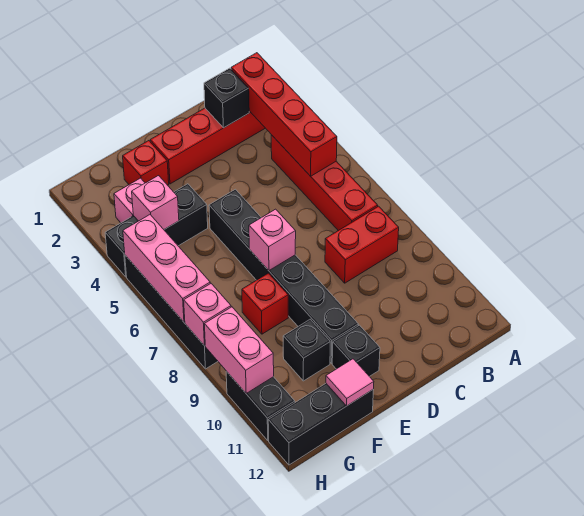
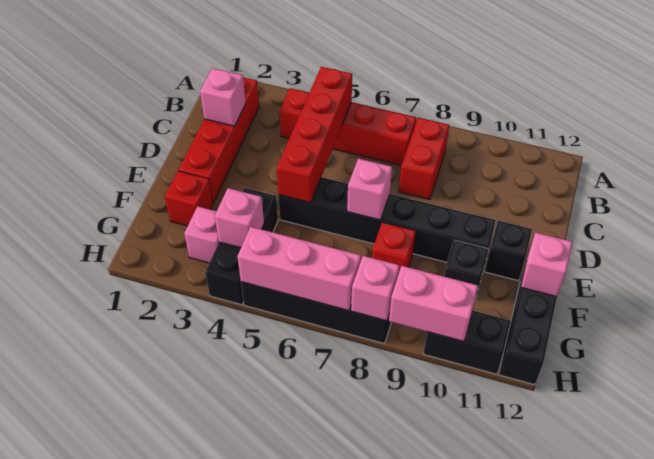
red 1x4 brick [231,53,337,176] -> red 1x4 brick turned to [277,67,352,203]
black 1x1 brick [204,68,249,128] -> pink 1x1 brick [200,68,246,126]
pink 1x1 tile [326,359,374,406] -> pink 1x1 brick [521,233,572,297]

